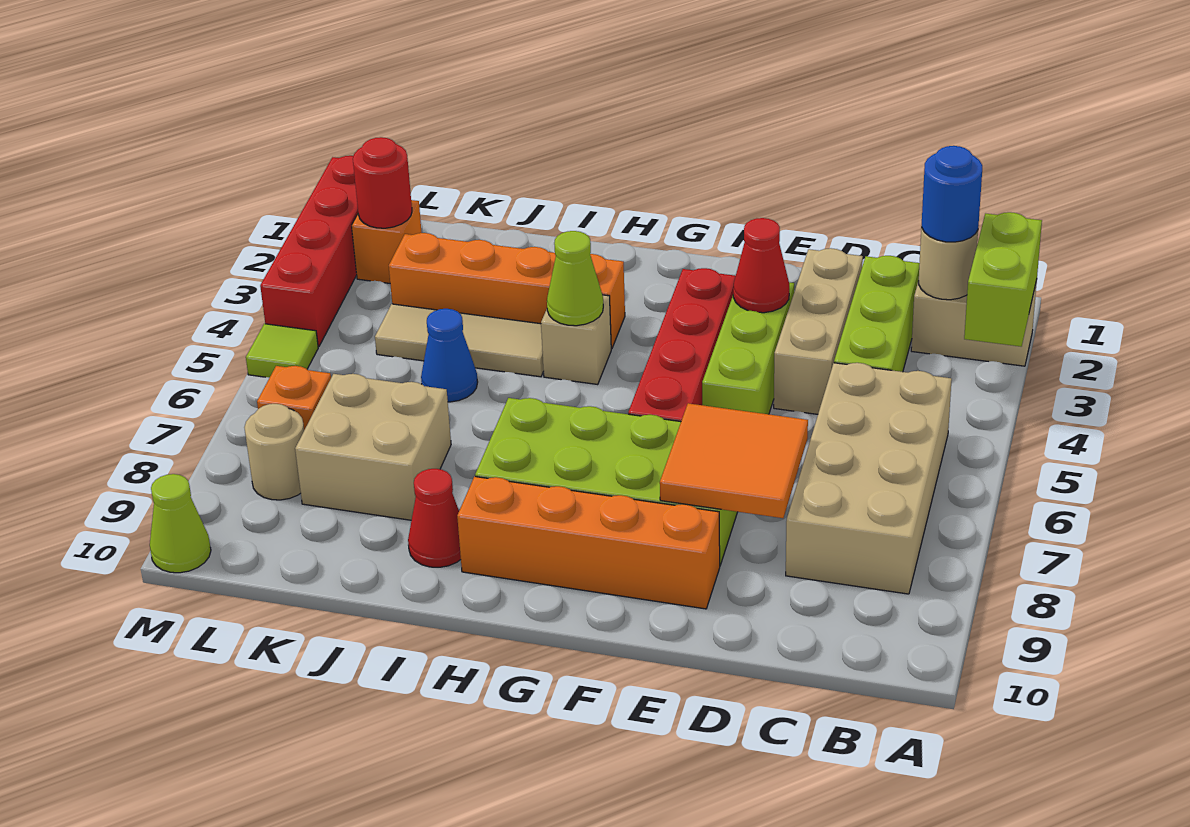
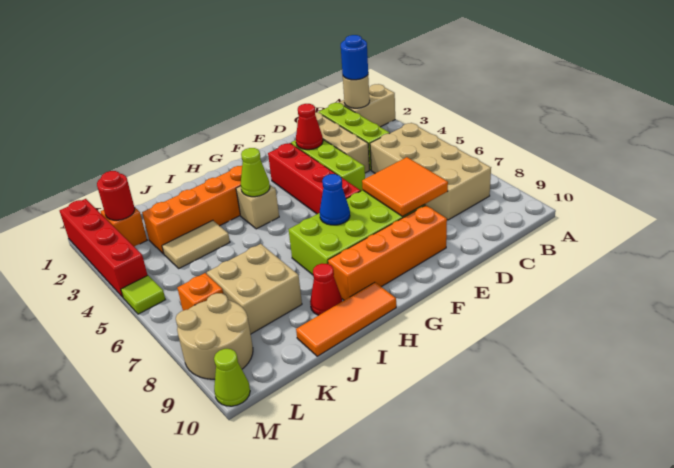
lime 1x2 brick [964,212,1042,346] -> none
none -> orange 1x3 tile [296,282,396,356]
tan 1x3 tile [375,304,544,377] -> tan 1x2 tile [162,220,230,268]
blue 1x1 cone [421,309,478,402] -> blue 1x1 cone moved to [320,174,350,225]
tan 1x1 round brick [244,404,304,500] -> tan 2x2 round brick [176,293,253,379]

